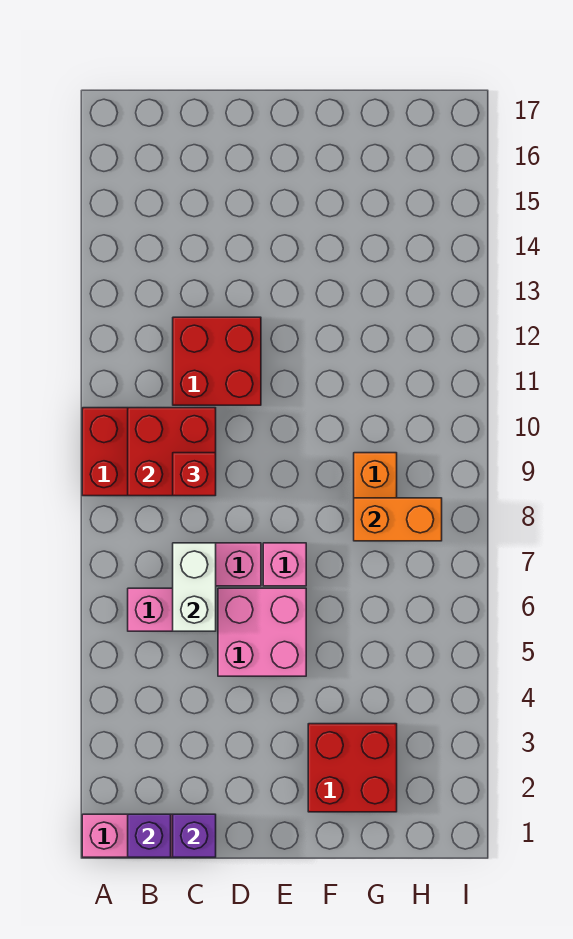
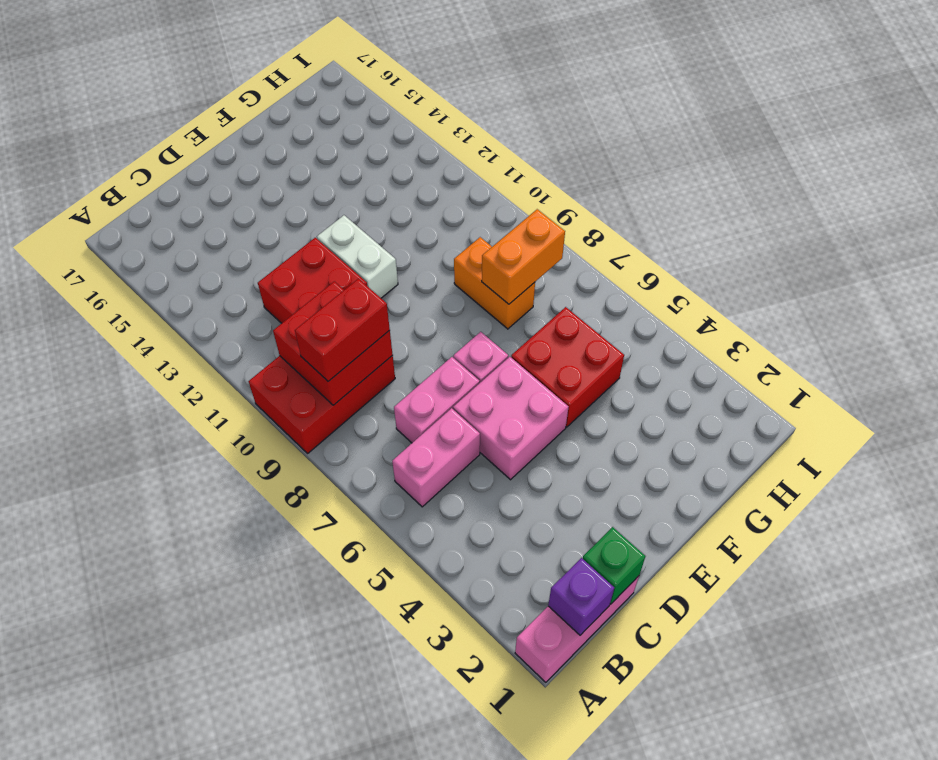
purple 1x1 brick [173,814,216,857] -> green 1x1 brick [583,527,645,604]
white 1x2 brick [173,543,216,631] -> white 1x2 brick moved to [317,215,398,298]
red 1x1 brick [173,453,216,496] -> red 1x2 brick [295,279,390,381]
red 2x2 brick [308,724,397,812] -> red 2x2 brick moved to [511,307,624,427]

